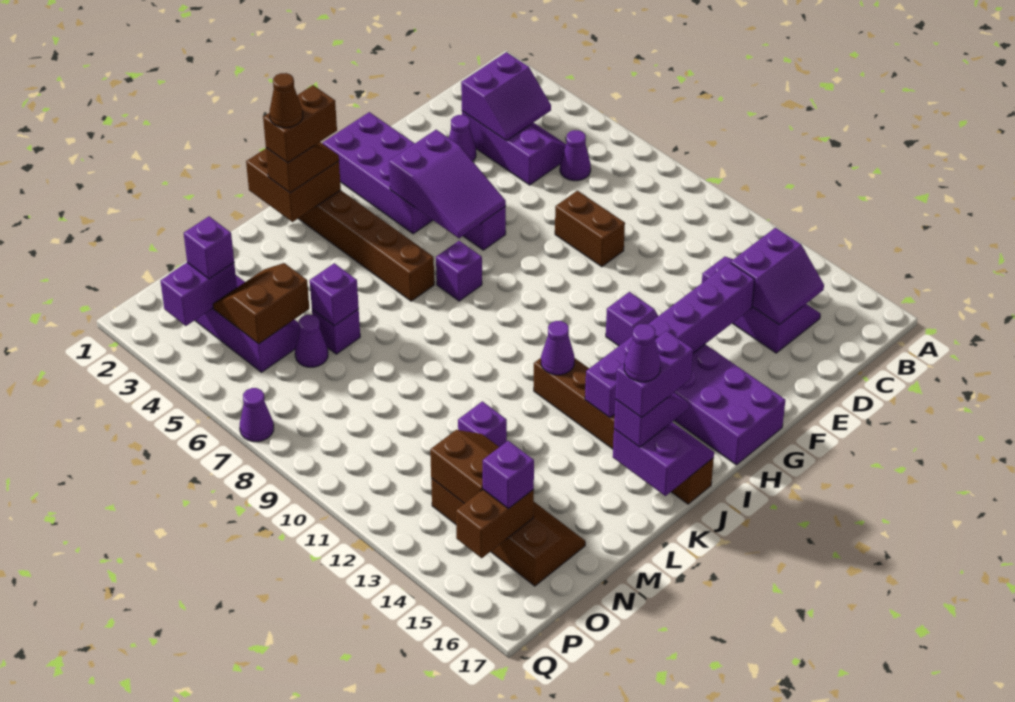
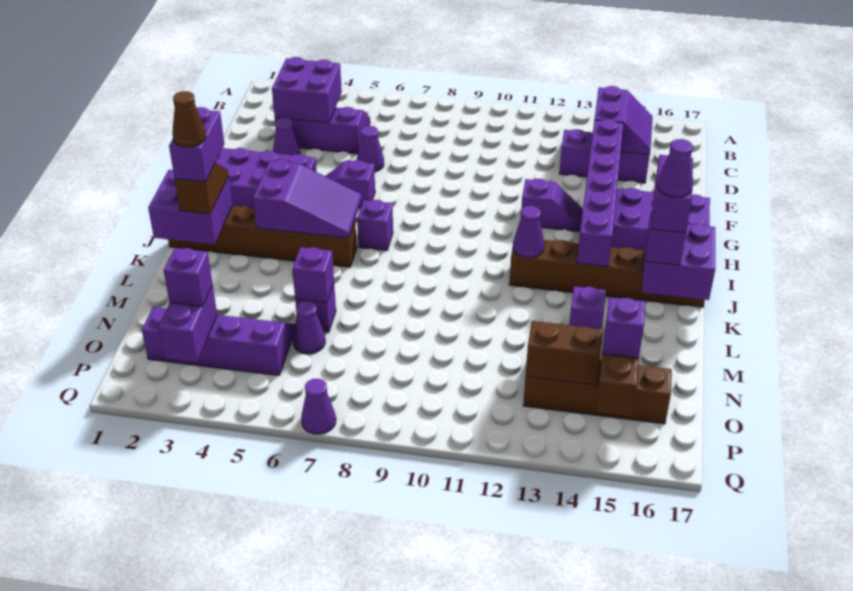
purple 2x2 slope [461,52,551,141] -> purple 2x2 brick [272,57,342,123]
purple 1x1 cone [560,130,591,181] -> purple 1x1 cone moved to [357,126,384,172]
brown 1x2 brick [555,191,625,267] -> none
purple 2x3 slope [389,130,506,238] -> purple 2x3 slope moved to [253,160,362,238]
brown 2x2 brick [246,149,341,222] -> purple 2x2 brick [148,170,232,244]
brown 1x2 brick [263,85,337,163] -> purple 1x2 brick [169,107,224,182]
purple 2x2 slope [613,422,714,496] -> purple 2x2 brick [642,223,715,300]
purple 1x1 brick [458,401,507,447] -> purple 1x1 brick moved to [569,286,606,329]
brown 2x2 slope [213,263,309,344] -> none

